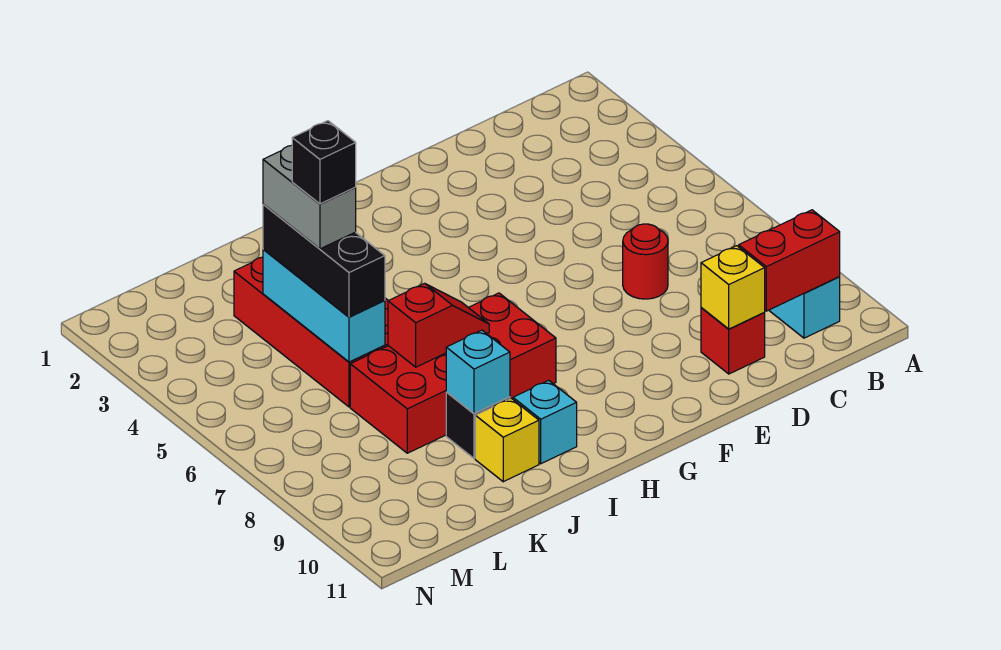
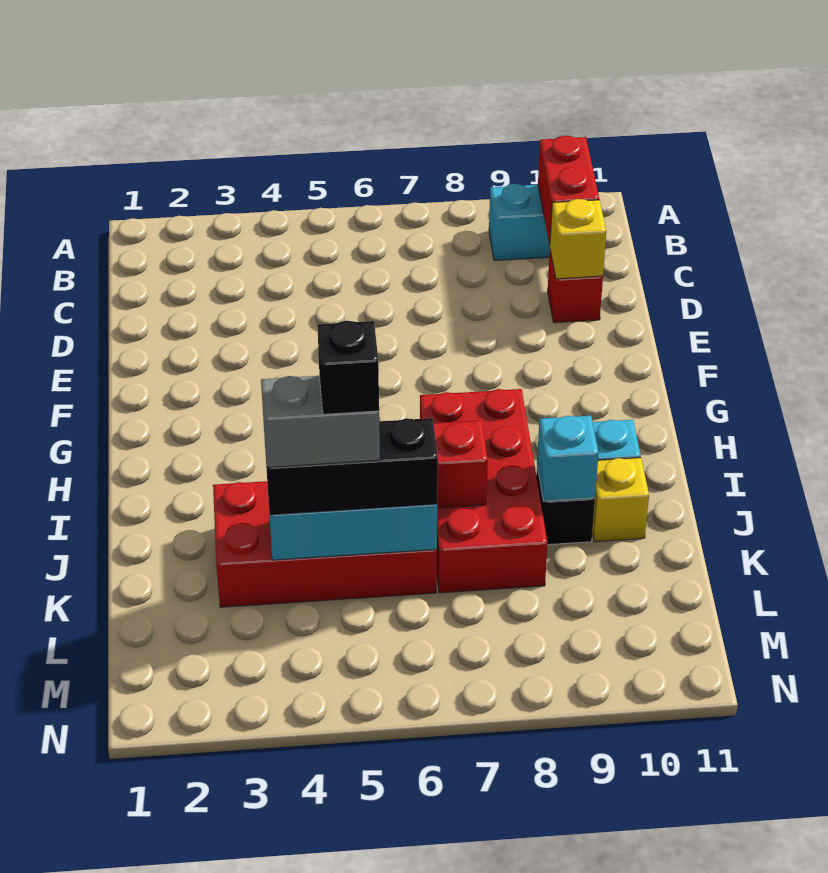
red 1x1 round brick [623,224,668,299] -> none

